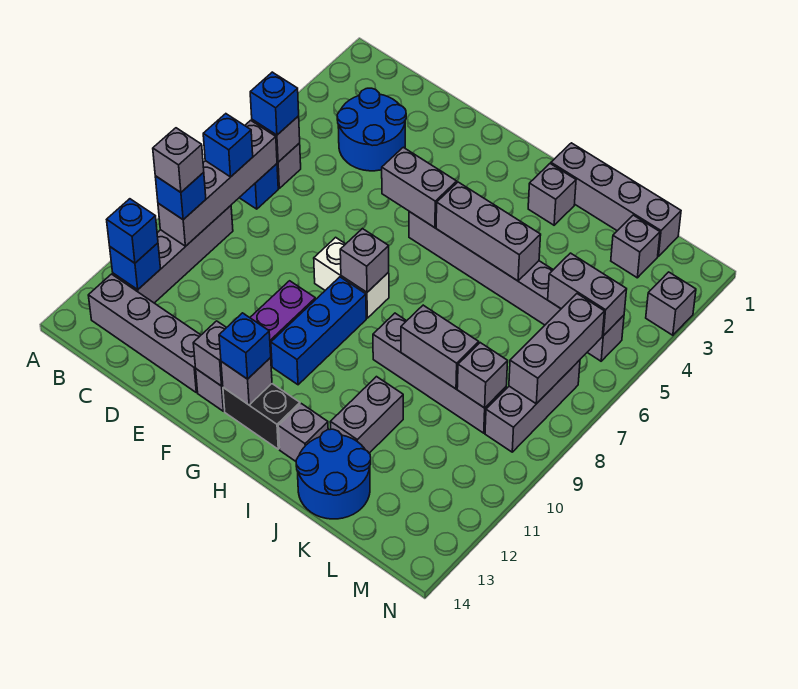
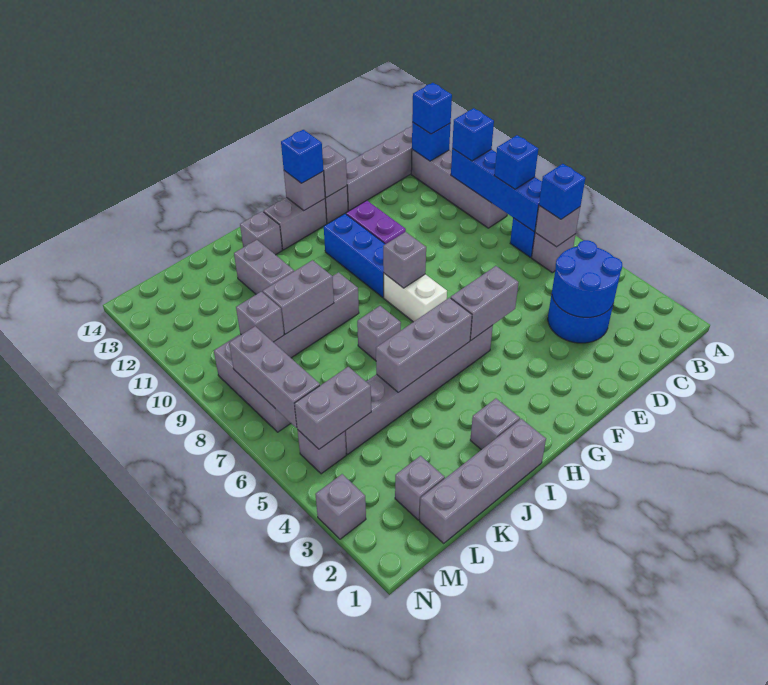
grey 1x4 brick [158,120,277,246] -> blue 1x4 brick [451,148,542,231]
grey 1x1 brick [153,128,204,192] -> grey 1x1 brick moved to [357,306,401,361]
white 1x2 brick [314,237,389,318] -> white 1x2 brick turned to [384,273,447,322]
black 1x2 brick [223,384,300,449] -> grey 1x2 brick [264,197,327,250]
blue 2x2 round brick [296,429,371,519] -> blue 2x2 round brick moved to [552,240,622,317]

